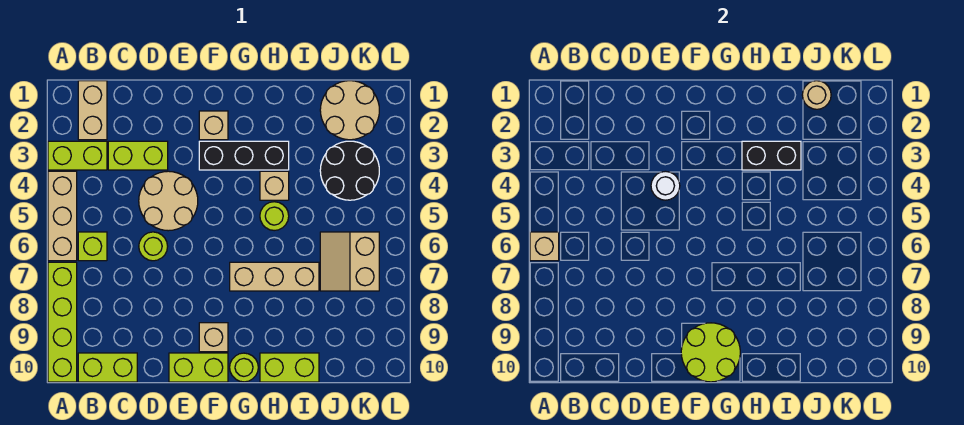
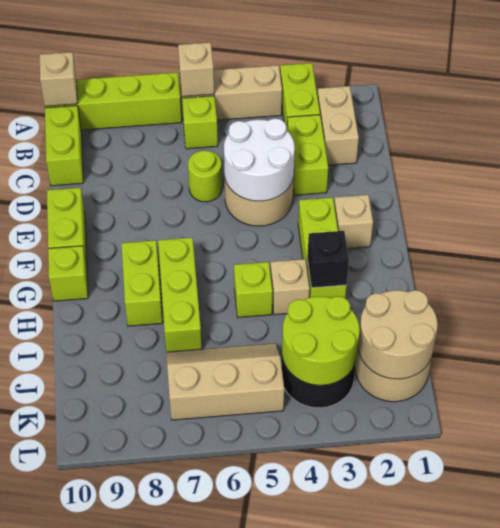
tan 1x2 brick [78,81,107,140] -> tan 1x2 brick turned to [317,86,359,165]
white 1x1 round brick [651,171,680,200] -> white 2x2 round brick [224,118,295,201]
black 1x3 brick [199,141,289,170] -> lime 1x3 brick [298,197,347,298]
tan 1x1 brick [199,323,228,352] -> tan 1x1 brick moved to [40,52,78,106]
lime 2x2 round brick [681,323,740,382] -> lime 2x2 round brick moved to [282,296,360,385]
tan 1x3 brick [230,262,319,291] -> lime 1x3 brick [158,238,202,352]
lime 1x1 round brick [230,353,258,382] -> lime 1x1 brick [48,246,88,301]
black 1x2 brick [742,141,801,170] -> black 1x1 brick [307,231,349,288]
lime 1x1 round brick [260,202,289,231] -> lime 1x1 brick [234,262,272,317]
lime 1x2 brick [260,353,319,382] -> lime 1x2 brick moved to [122,240,163,326]
tan 1x1 round brick [802,81,831,109] -> tan 2x2 round brick [358,290,438,379]
tan 2x2 slope [320,232,379,291] -> tan 2x3 slope [166,343,284,420]

